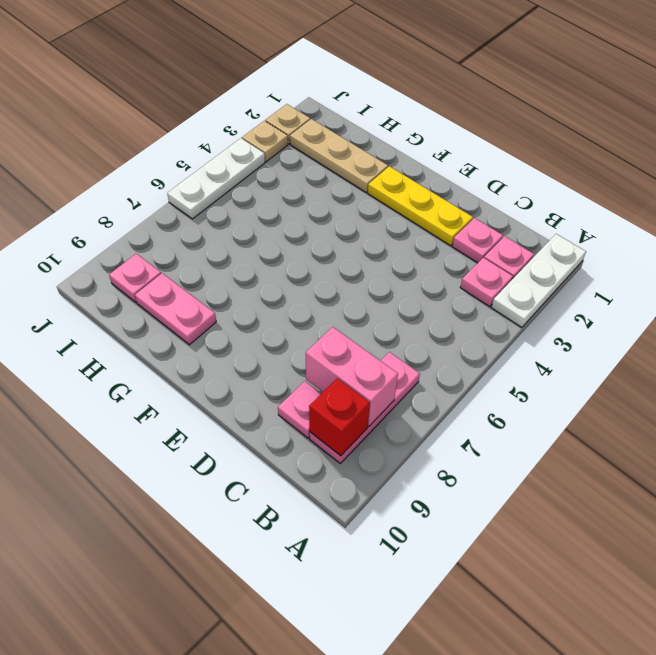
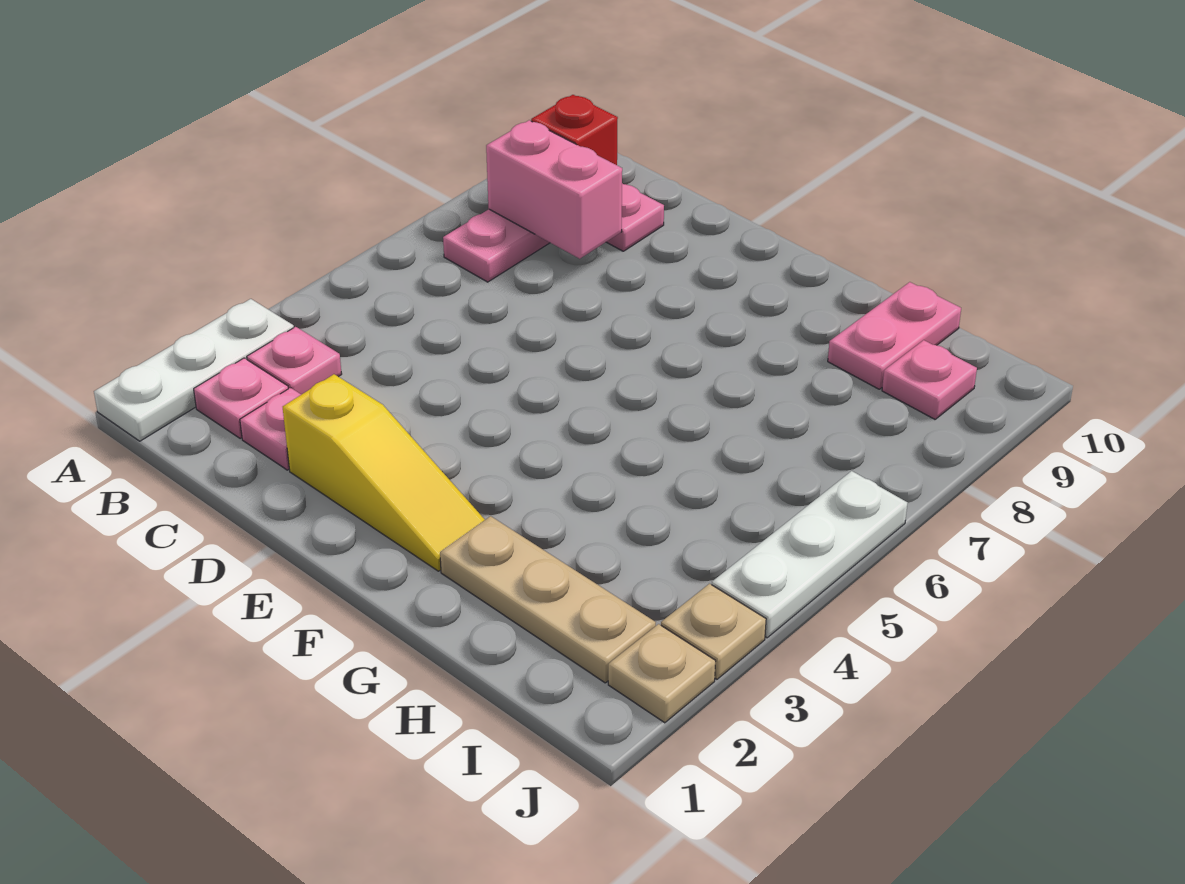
yellow 1x3 plate [368,166,473,246] -> yellow 1x3 slope [283,374,485,571]
pink 1x2 plate [135,273,216,345] -> pink 1x2 plate turned to [828,282,961,389]

